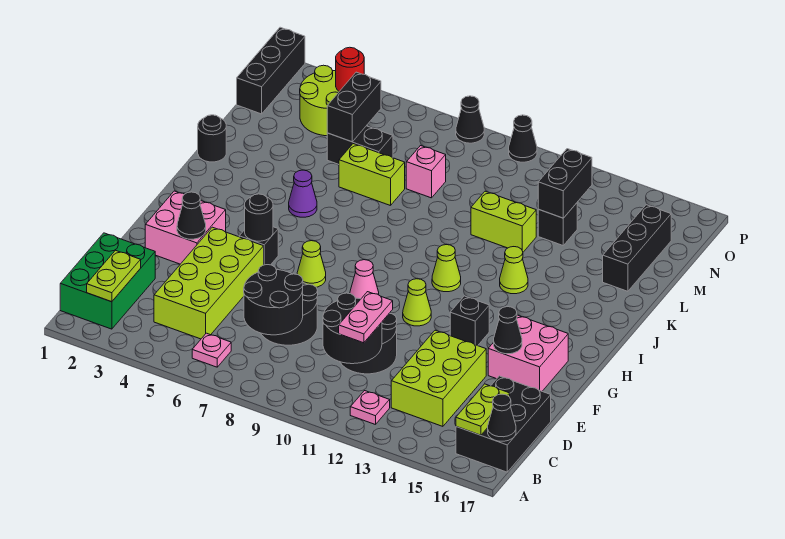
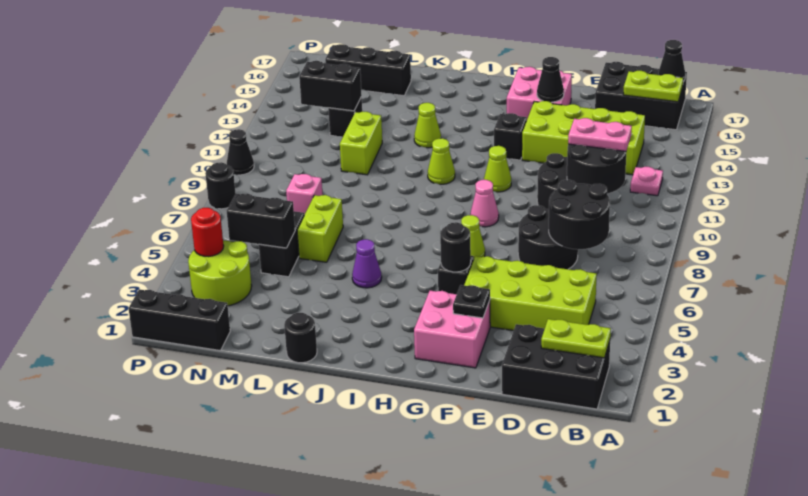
green 2x3 brick [60,233,155,329] -> black 2x3 brick [502,324,610,409]
pink 1x1 plate [192,333,231,367] -> none
lime 2x3 brick [391,330,486,426] -> lime 2x4 brick [522,101,645,175]
black 1x1 cone [177,192,206,239] -> black 1x1 plate [453,285,490,318]
black 1x1 cone [456,96,484,143] -> black 1x1 round brick [205,162,236,209]

